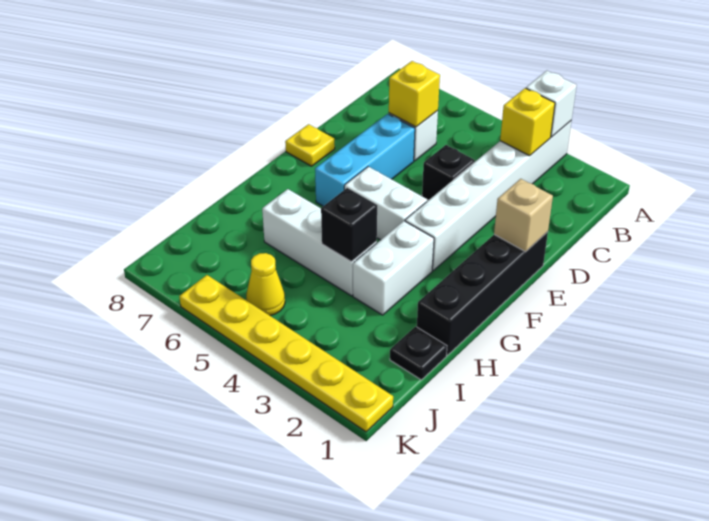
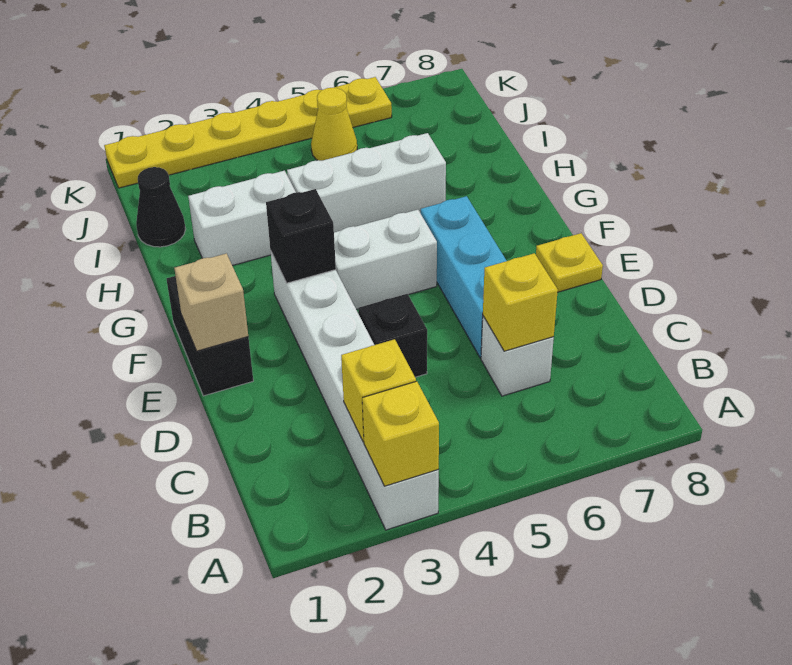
white 1x1 brick [526,71,577,137] -> yellow 1x1 brick [362,381,439,486]
black 1x4 brick [417,232,548,355] -> black 1x2 brick [167,276,253,396]
white 1x2 brick [353,221,434,315] -> white 1x2 brick turned to [188,171,296,266]
black 1x1 brick [321,188,377,262] -> black 1x1 brick moved to [266,189,336,283]
black 1x1 plate [390,327,447,380] -> black 1x1 cone [136,167,185,247]

